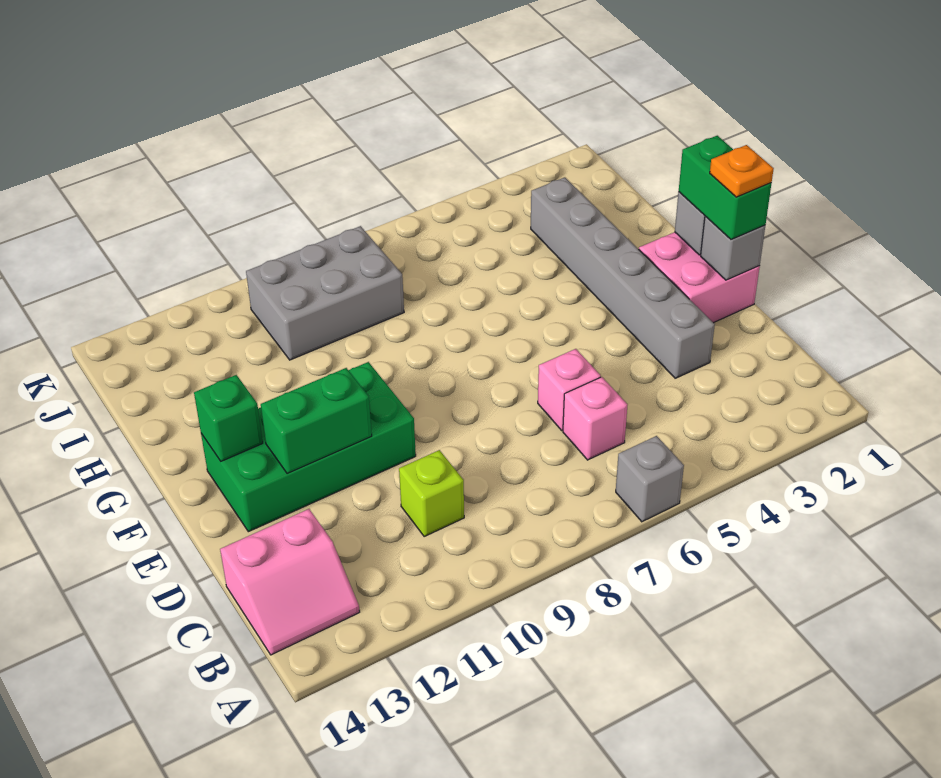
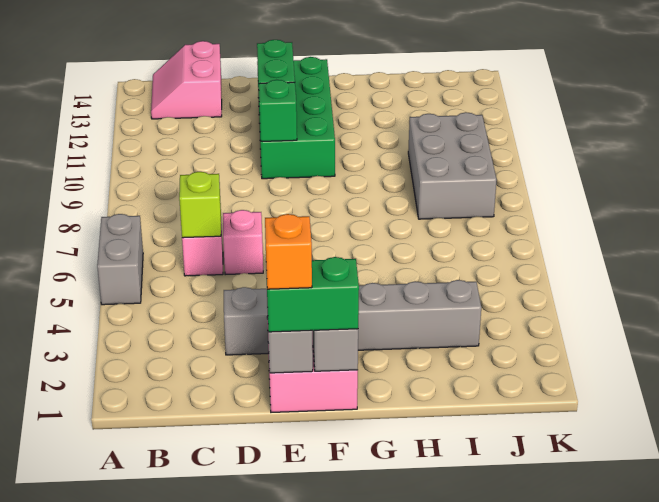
grey 1x1 brick [616,436,684,522] -> grey 1x2 brick [97,214,143,305]
lime 1x1 brick [399,450,464,536] -> lime 1x1 brick moved to [179,172,221,238]
orange 1x1 plate [710,145,774,197] -> orange 1x1 brick [265,214,312,289]
green 1x1 brick [194,375,263,461] -> green 1x1 brick moved to [258,80,297,141]

